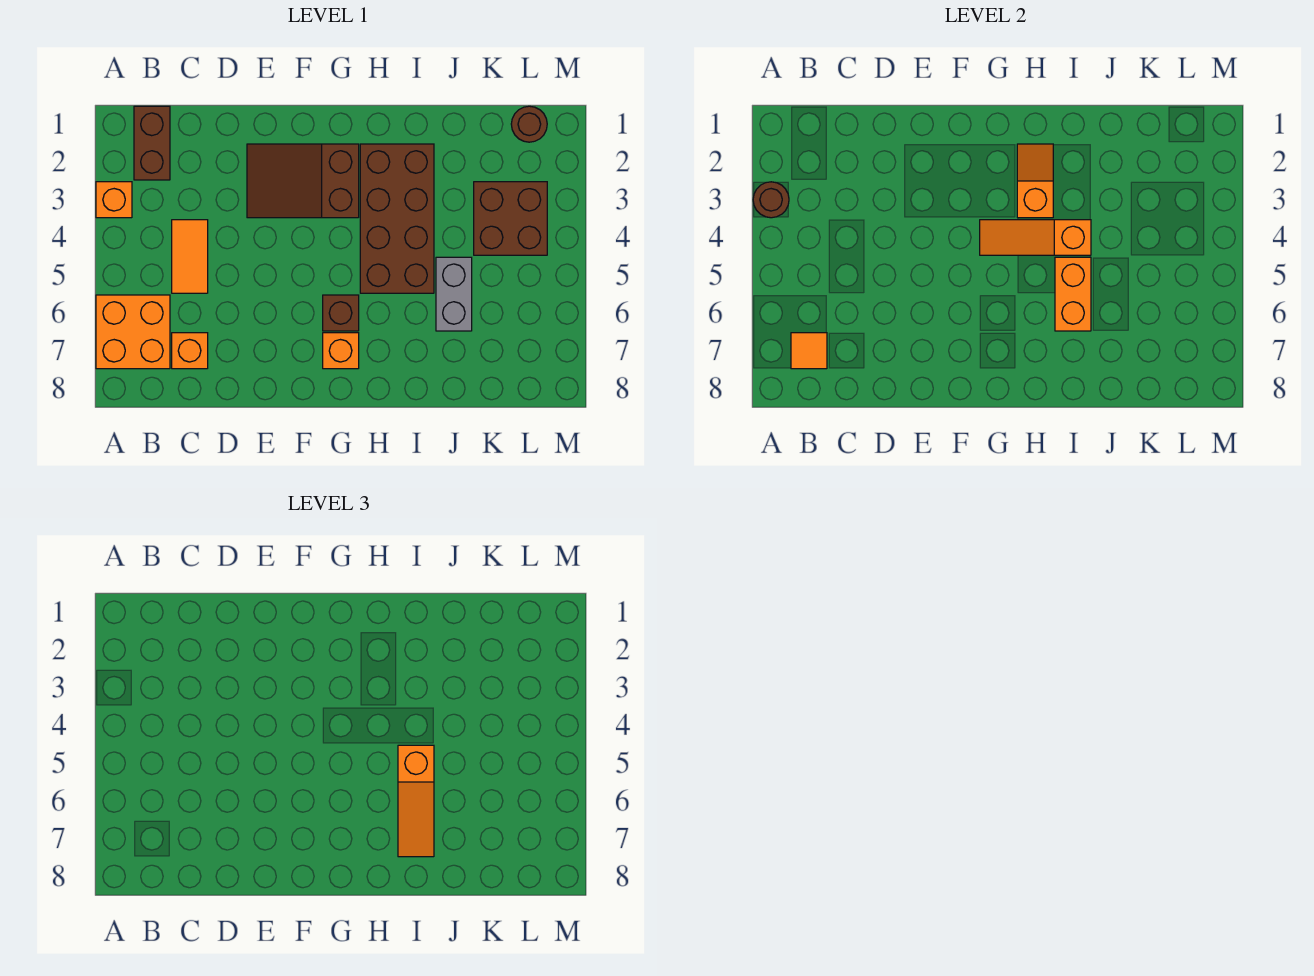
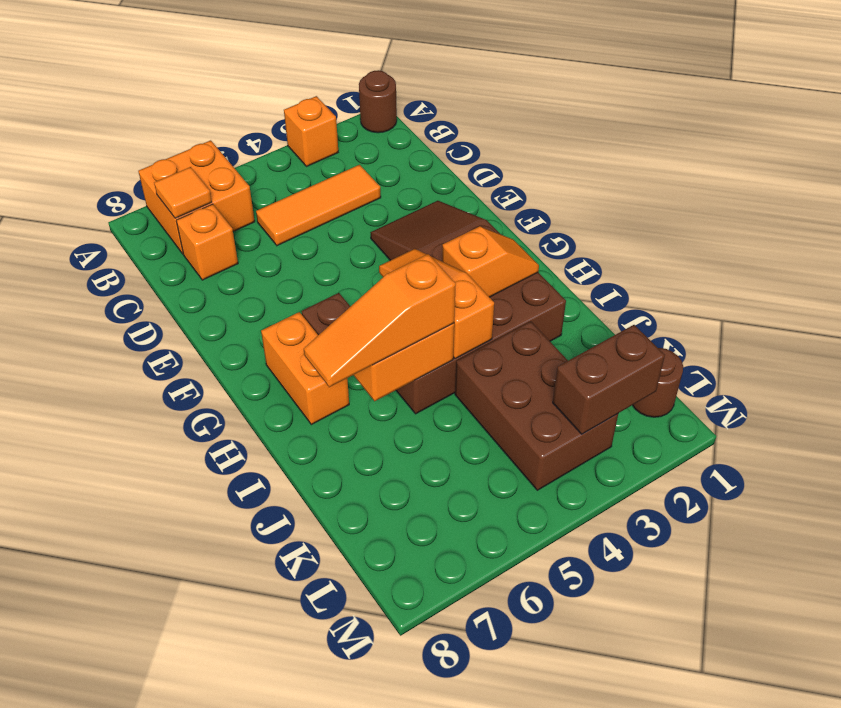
brown 1x1 round brick [753,182,789,218] -> brown 1x1 round brick moved to [359,70,397,133]
brown 1x2 brick [134,106,170,180] -> brown 1x2 brick moved to [553,325,665,434]
orange 1x2 tile [172,220,208,293] -> orange 1x3 tile [256,165,381,246]
orange 1x1 brick [323,333,359,369] -> orange 1x2 brick [261,312,349,425]
grey 1x2 brick [436,257,472,331] -> none
brown 2x2 brick [474,182,547,255] -> brown 2x3 brick [455,321,618,490]

